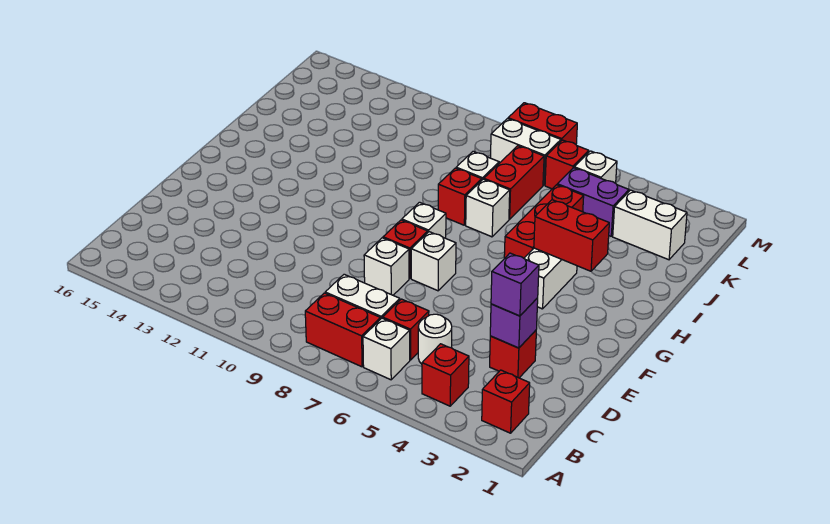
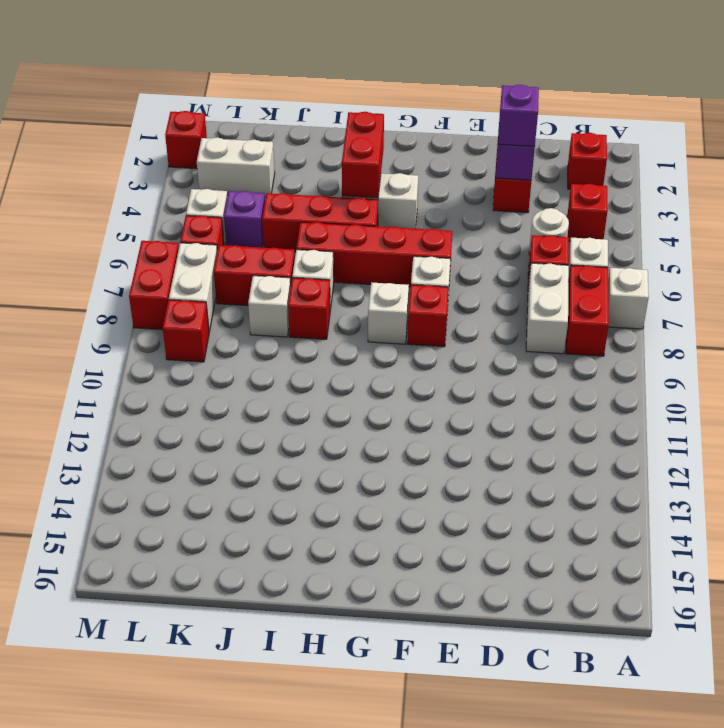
white 1x1 brick [364,238,409,295] -> white 1x1 brick moved to [608,268,649,329]
none -> red 1x4 brick [296,222,452,287]
white 1x2 brick [613,190,687,260] -> white 1x2 brick turned to [197,137,275,198]
purple 1x2 brick [557,168,629,236] -> purple 1x1 brick [224,191,265,248]
none -> red 1x1 brick [163,300,209,362]
none -> red 1x1 brick [165,111,207,169]

